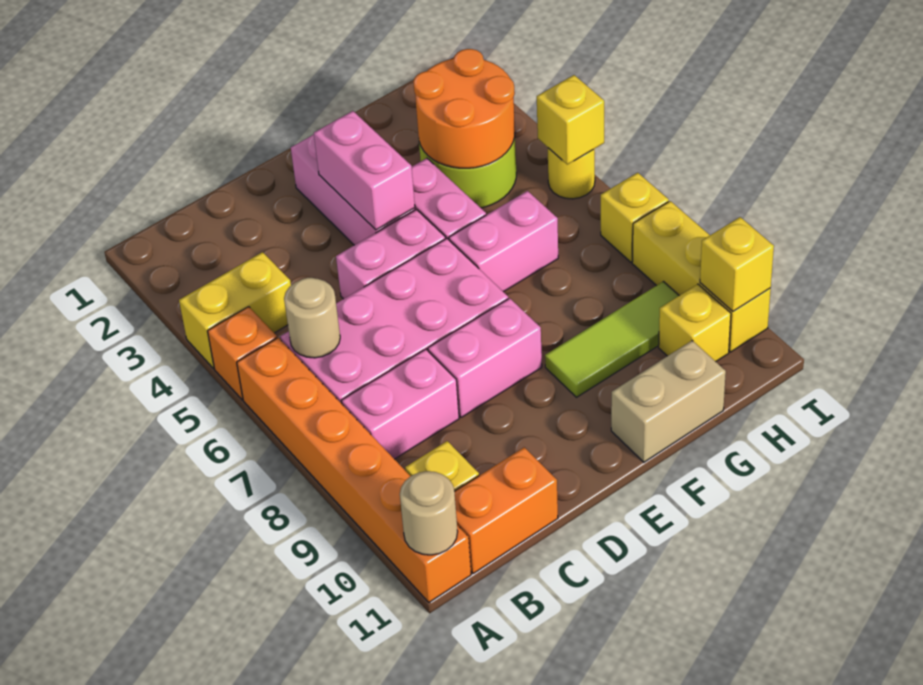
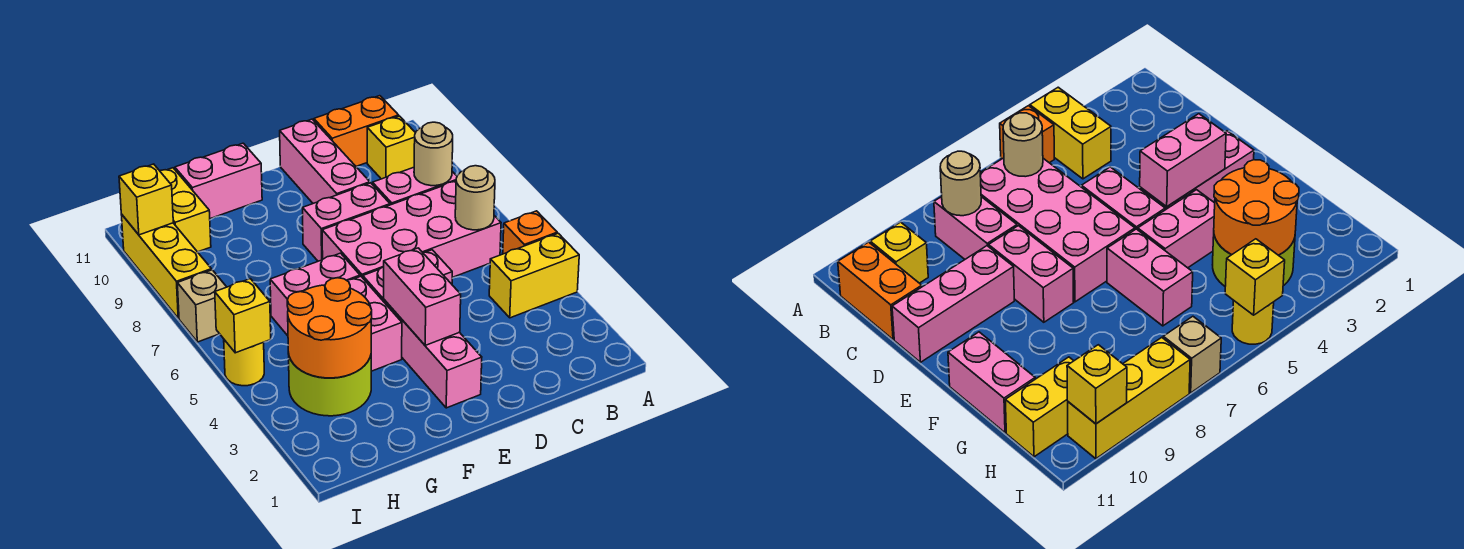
orange 1x6 brick [237,338,471,602] -> none
tan 1x1 round brick [400,471,458,555] -> tan 1x1 round brick moved to [414,122,453,186]
none -> pink 1x3 brick [280,119,370,203]
lime 1x3 tile [545,282,679,397] -> none
tan 1x2 brick [611,341,726,462] -> pink 1x2 brick [175,143,262,219]
yellow 1x1 brick [659,284,731,362] -> yellow 1x2 brick [160,168,211,252]
yellow 1x1 brick [601,173,669,262] -> tan 1x1 brick [177,270,226,342]

